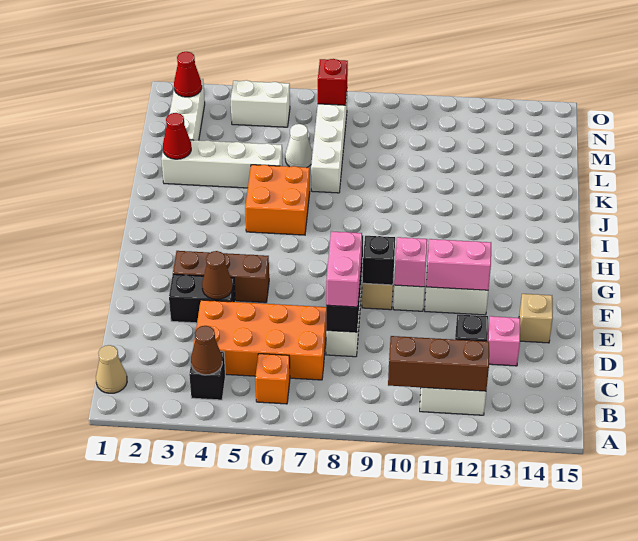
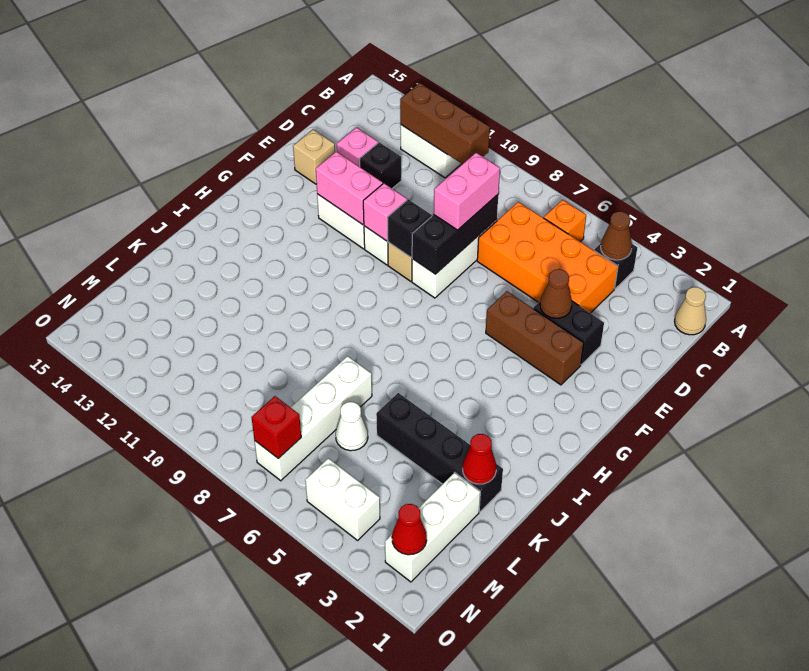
orange 2x2 brick [245,165,310,235] -> none
white 1x4 brick [161,140,283,188] -> black 1x4 brick [376,393,503,512]

